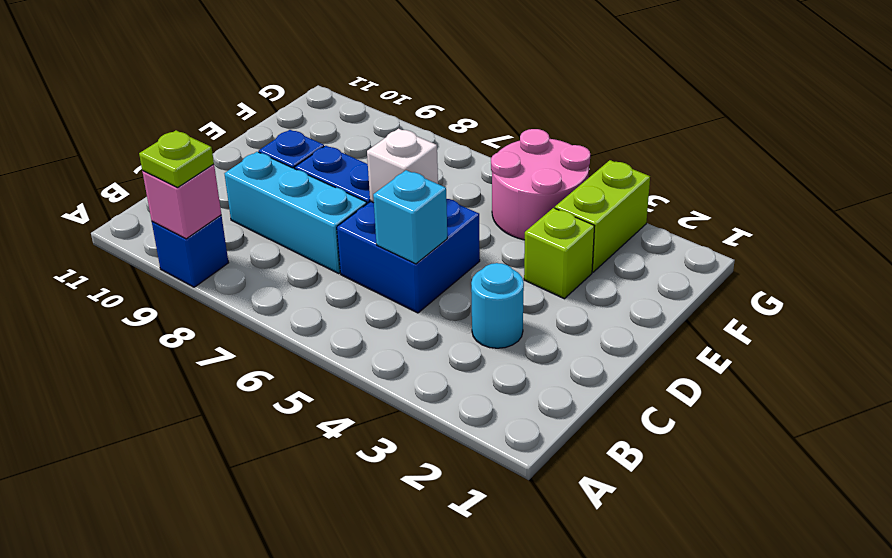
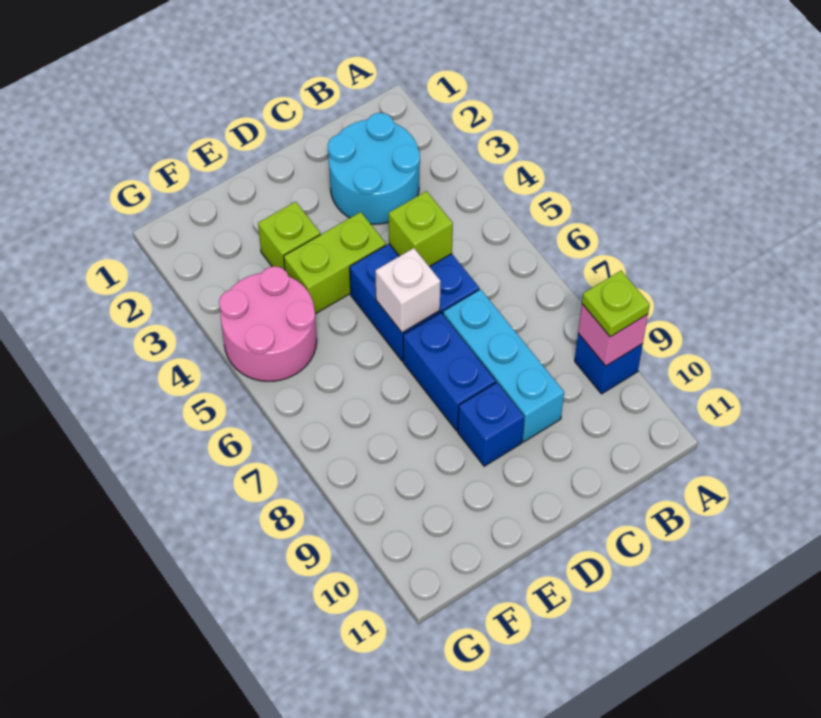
cyan 1x1 round brick [471,263,524,348] -> cyan 2x2 round brick [328,113,420,224]
cyan 1x1 brick [373,170,447,264] -> lime 1x1 brick [389,191,453,267]
lime 1x2 brick [555,160,650,272] -> lime 1x2 brick moved to [284,212,386,314]

